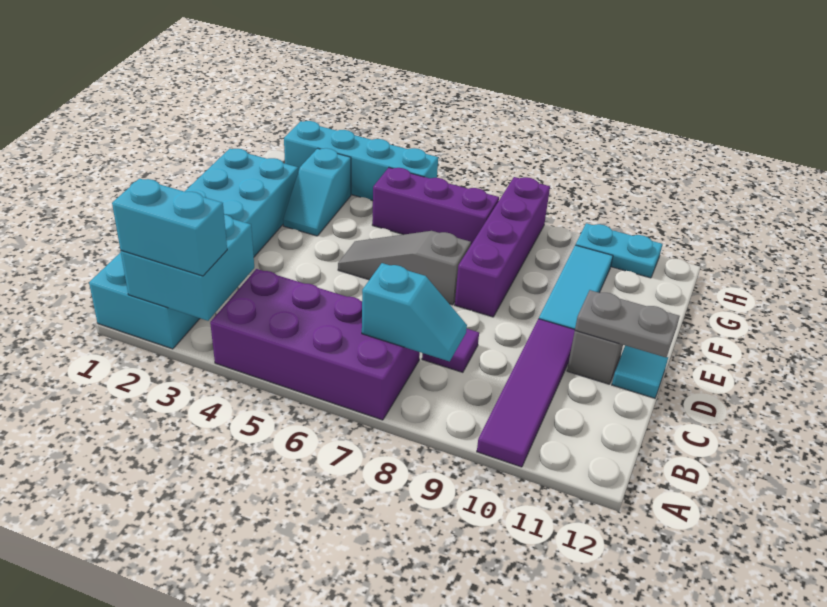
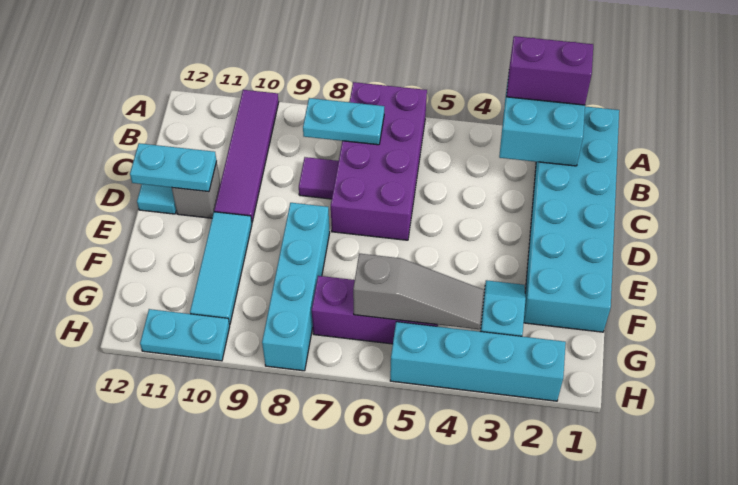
cyan 1x2 brick [112,179,227,276] -> purple 1x2 brick [506,36,593,105]
purple 2x4 brick [210,269,420,420] -> purple 2x4 brick turned to [331,82,427,240]
cyan 1x2 slope [362,263,467,361] -> cyan 1x2 plate [303,98,384,145]
grey 1x2 plate [575,290,680,357] -> cyan 1x2 plate [130,143,217,192]
grey 1x3 slope [338,231,471,305] -> grey 1x3 slope moved to [353,254,484,329]
purple 1x4 brick [455,177,550,317] -> cyan 1x4 brick [262,203,330,371]

